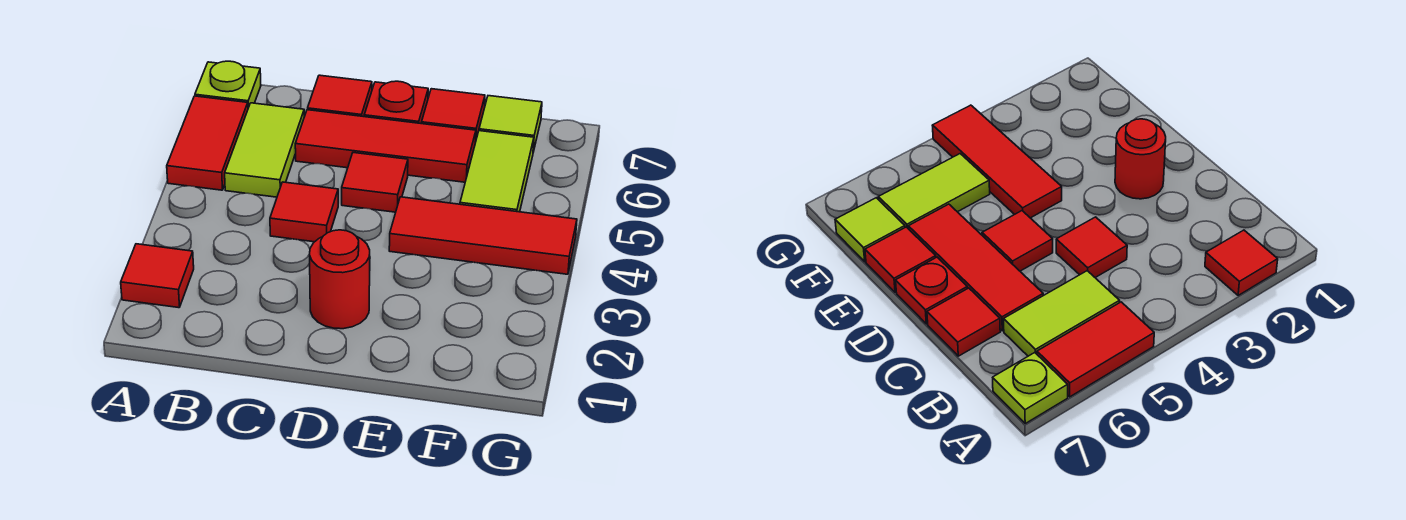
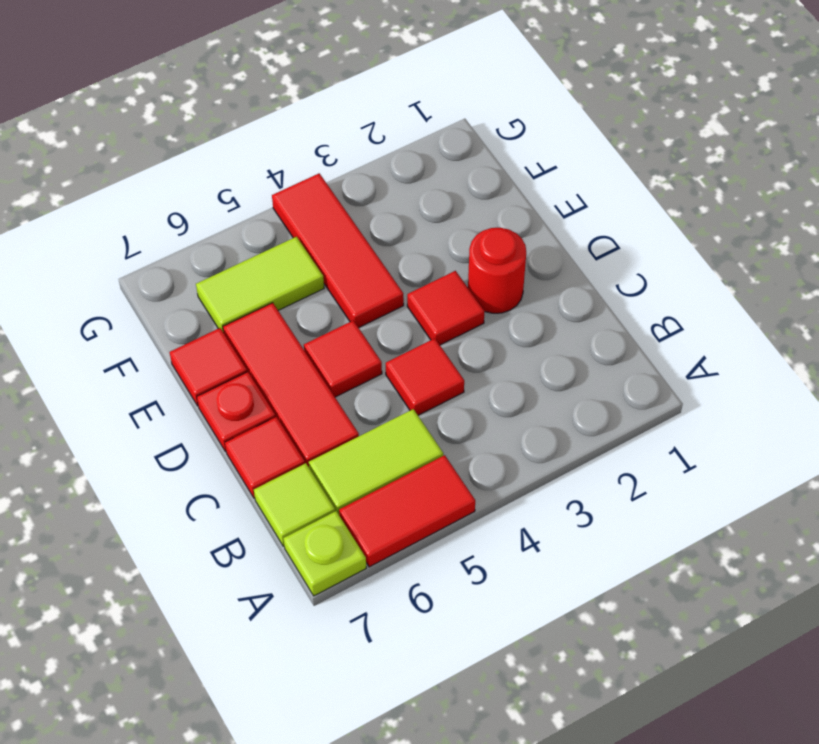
red 1x1 tile [121,244,194,308] -> red 1x1 tile moved to [407,271,485,345]
lime 1x1 tile [479,96,542,152] -> lime 1x1 tile moved to [254,463,335,546]

